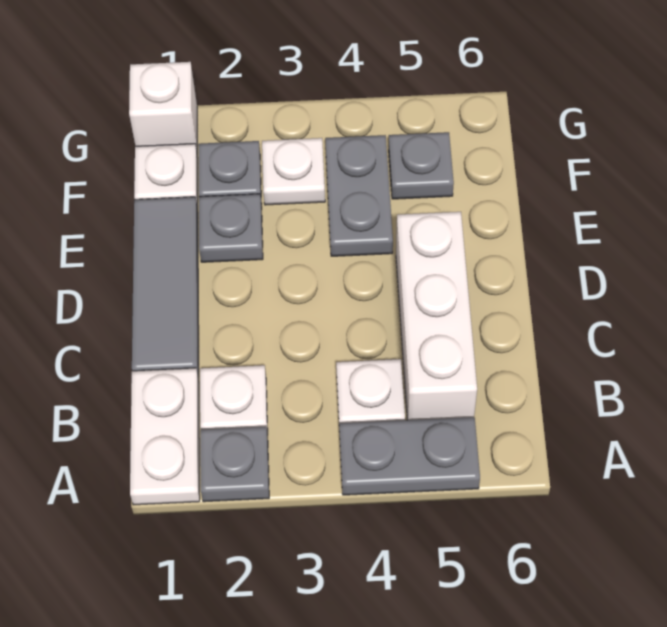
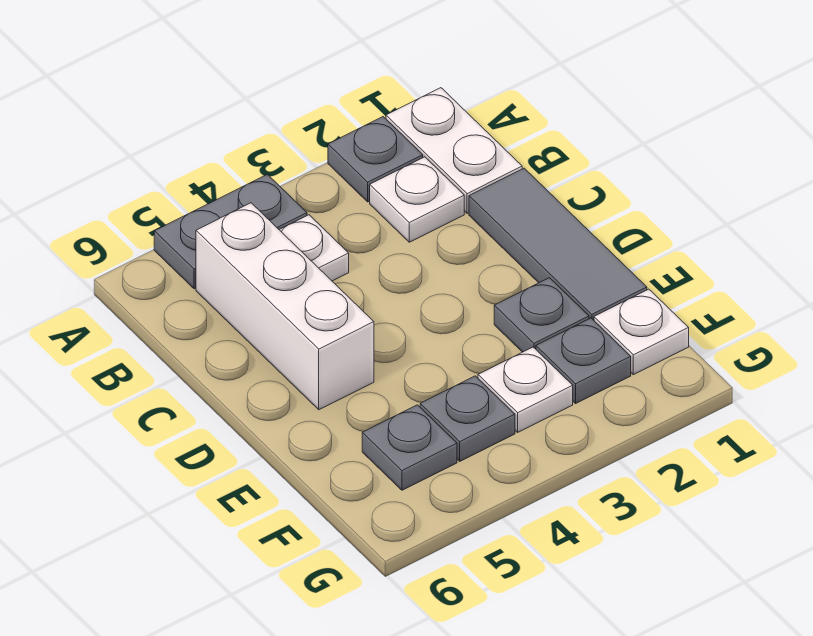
grey 1x2 plate [325,135,393,256] -> grey 1x1 plate [420,376,515,461]
white 1x1 brick [129,62,197,151] -> none

